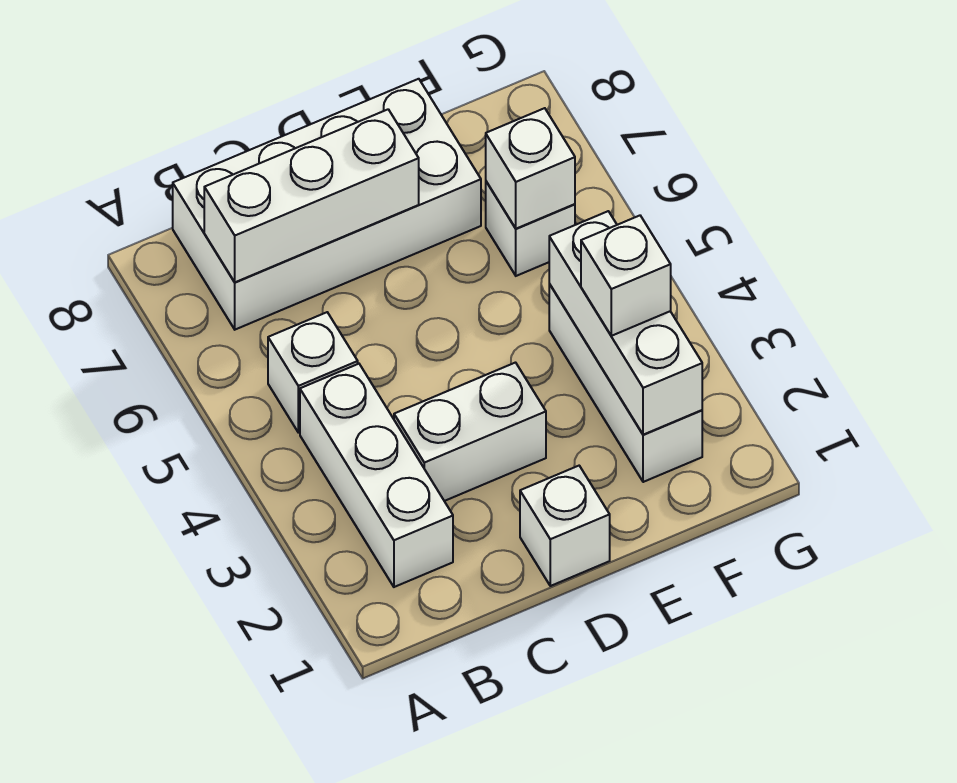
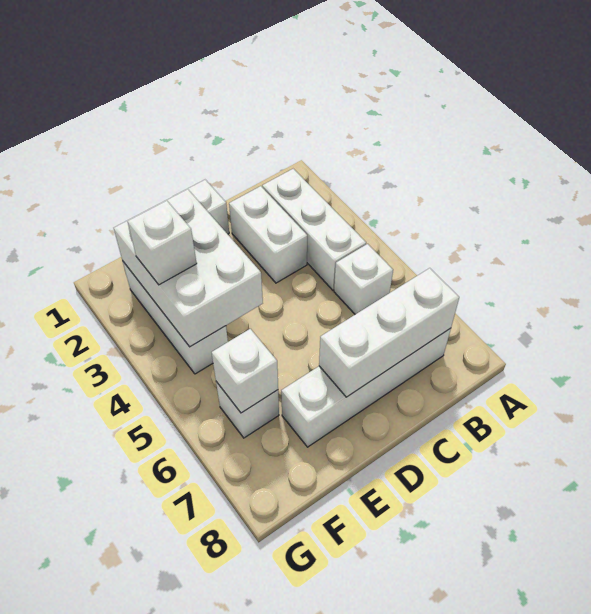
white 2x4 brick [173,79,481,330] -> white 1x4 brick [281,328,451,447]
white 1x2 brick [394,363,546,501] -> white 1x2 brick turned to [229,186,307,283]
white 1x3 brick [549,211,702,435] -> white 2x3 brick [114,189,263,347]

